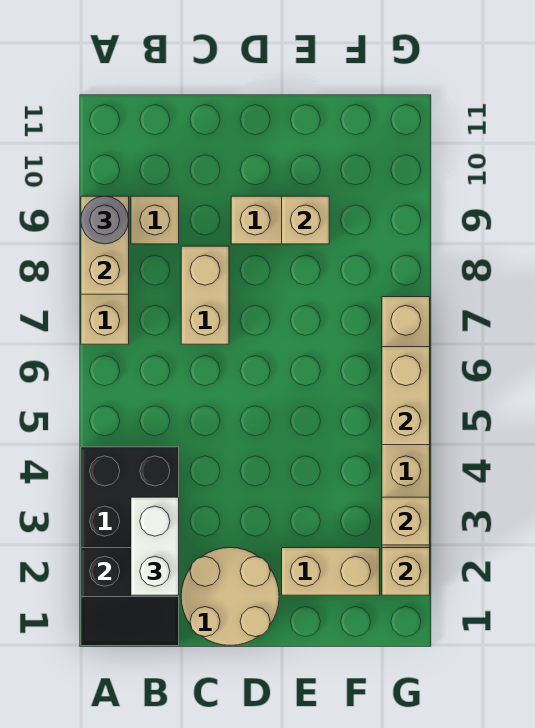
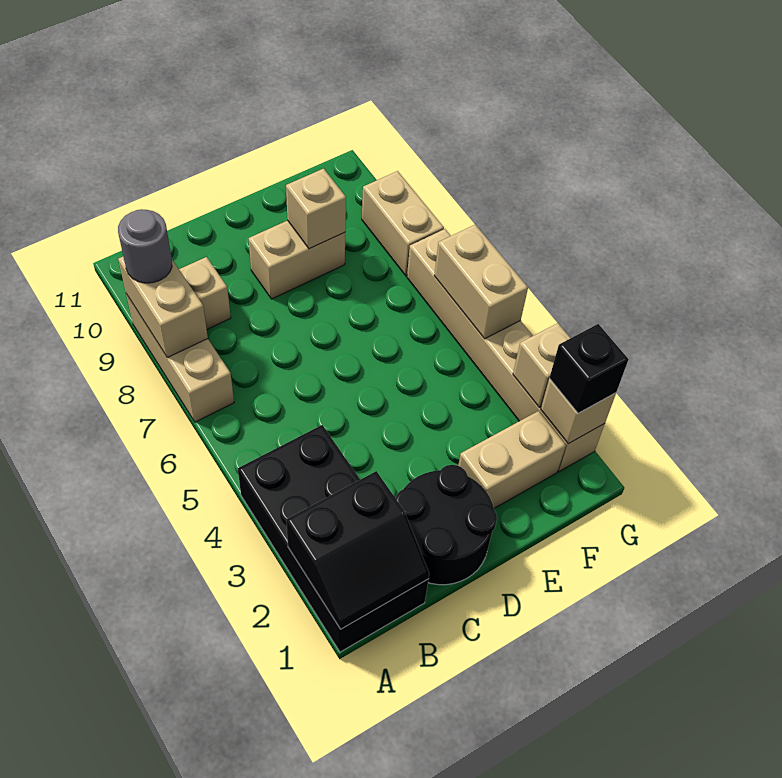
white 1x2 brick [131,497,179,595] -> none
tan 2x2 round brick [181,548,279,645] -> black 2x2 round brick [396,465,497,585]
tan 1x2 brick [181,246,229,344] -> tan 1x2 brick moved to [362,171,444,276]
none -> black 1x1 brick [549,324,628,413]

